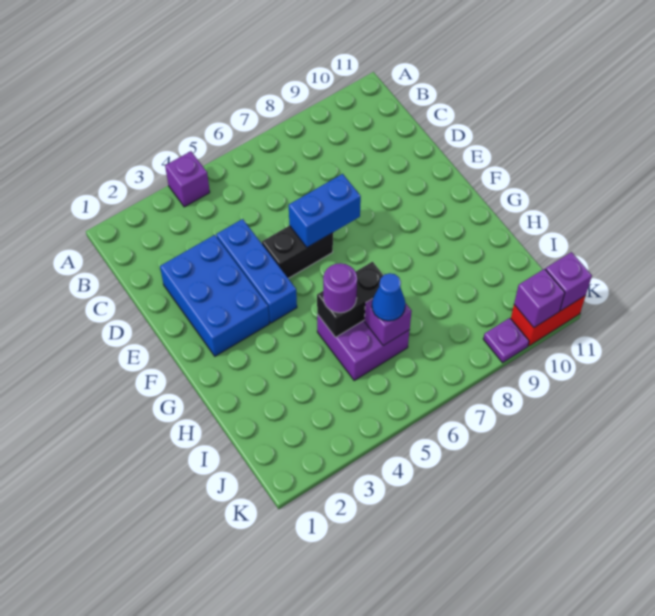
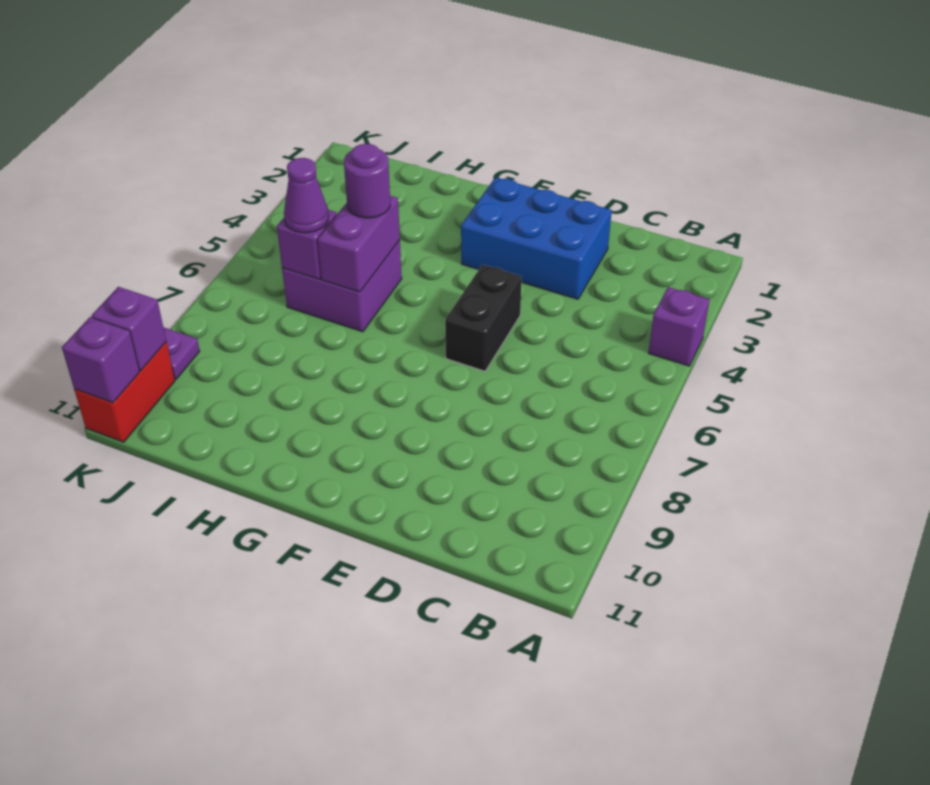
blue 1x3 brick [216,219,297,323] -> none
blue 1x2 brick [289,174,361,247] -> none
black 1x2 brick [317,262,383,338] -> purple 1x2 brick [318,196,400,292]
blue 1x1 cone [372,273,405,321] -> purple 1x1 cone [284,158,328,233]

